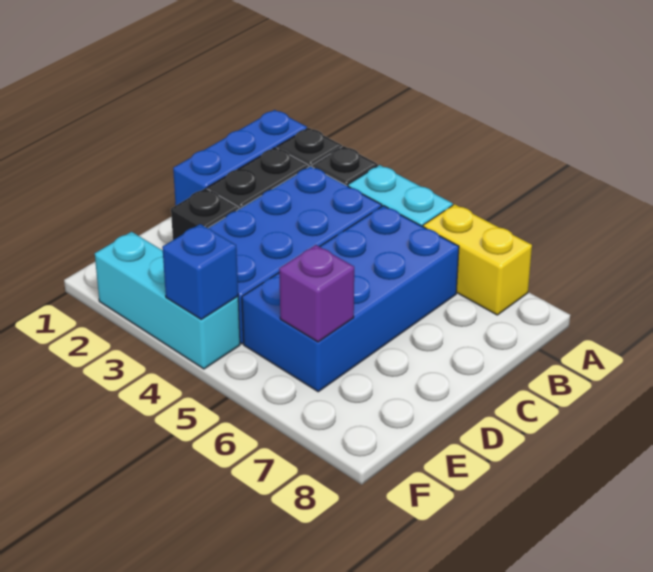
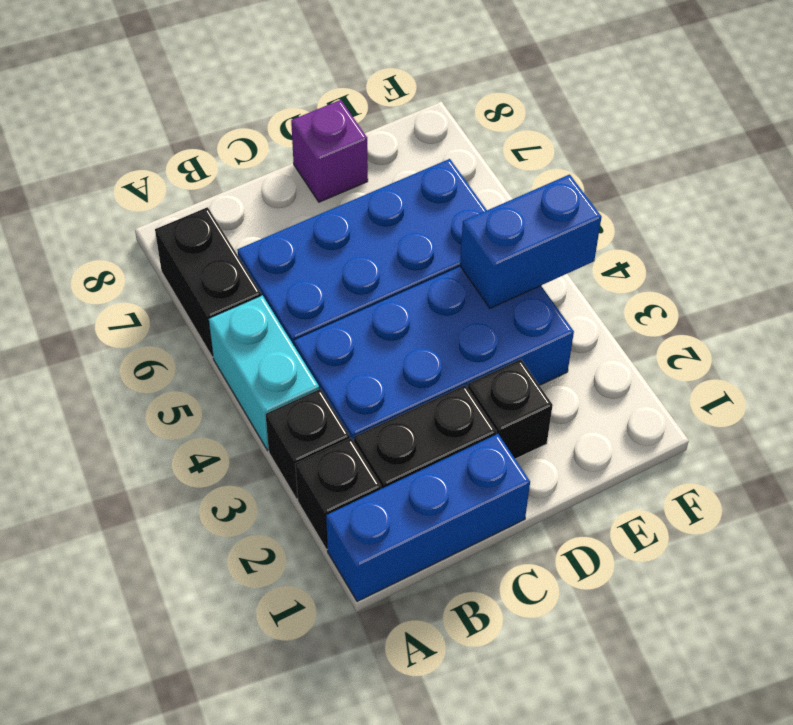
yellow 1x2 brick [423,204,532,315] -> black 1x2 brick [155,207,261,357]
purple 1x1 brick [279,245,354,342] -> purple 1x1 brick moved to [291,100,368,202]
cyan 1x3 brick [95,232,240,369] -> none
blue 1x1 brick [162,224,238,319] -> blue 1x2 brick [460,175,601,308]

